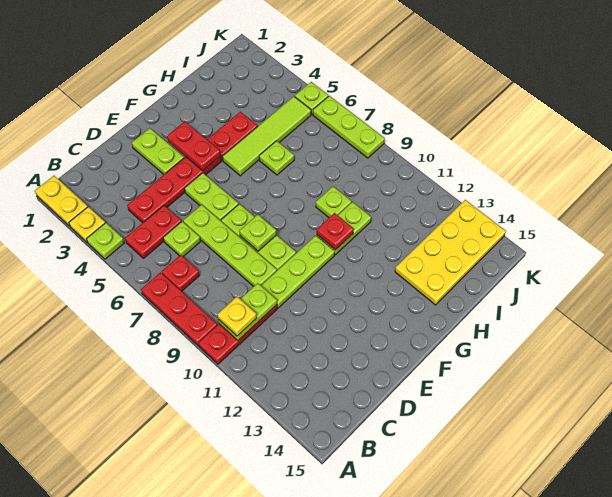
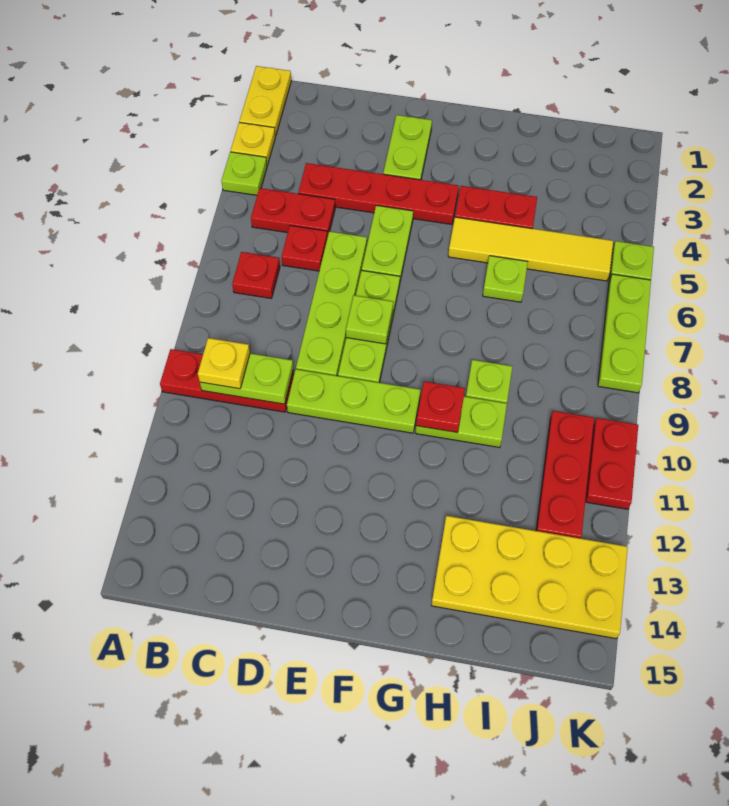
red 1x3 plate [141,273,217,346] -> red 1x3 plate moved to [536,411,594,539]
lime 1x1 plate [163,221,201,257] -> red 1x1 plate [281,226,327,271]
red 1x2 plate [167,122,221,171] -> red 1x2 plate moved to [585,418,638,509]
lime 1x4 tile [222,96,311,176] -> yellow 1x4 tile [448,217,613,281]

